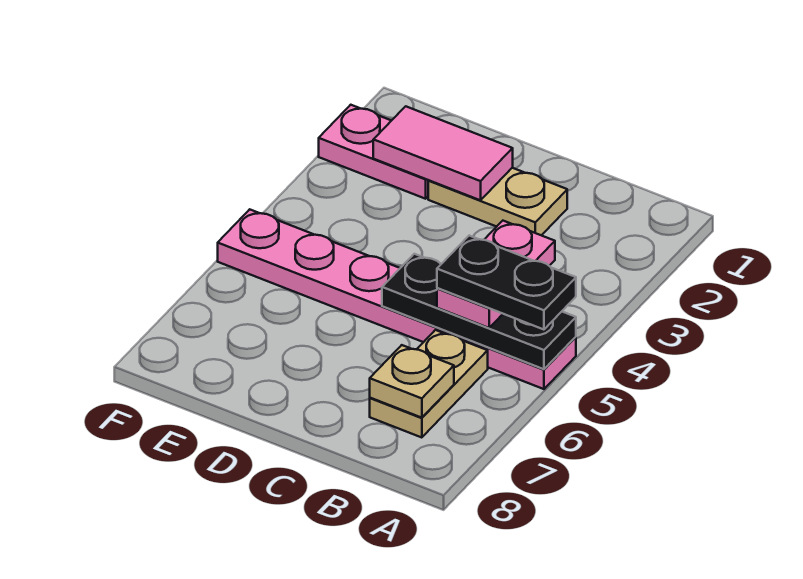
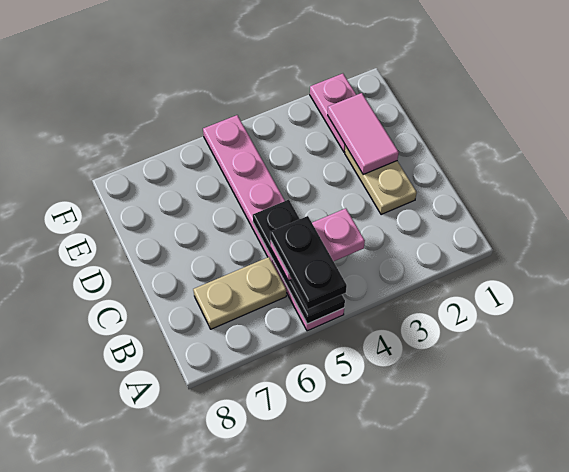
tan 1x1 plate [370,345,454,418] -> none

